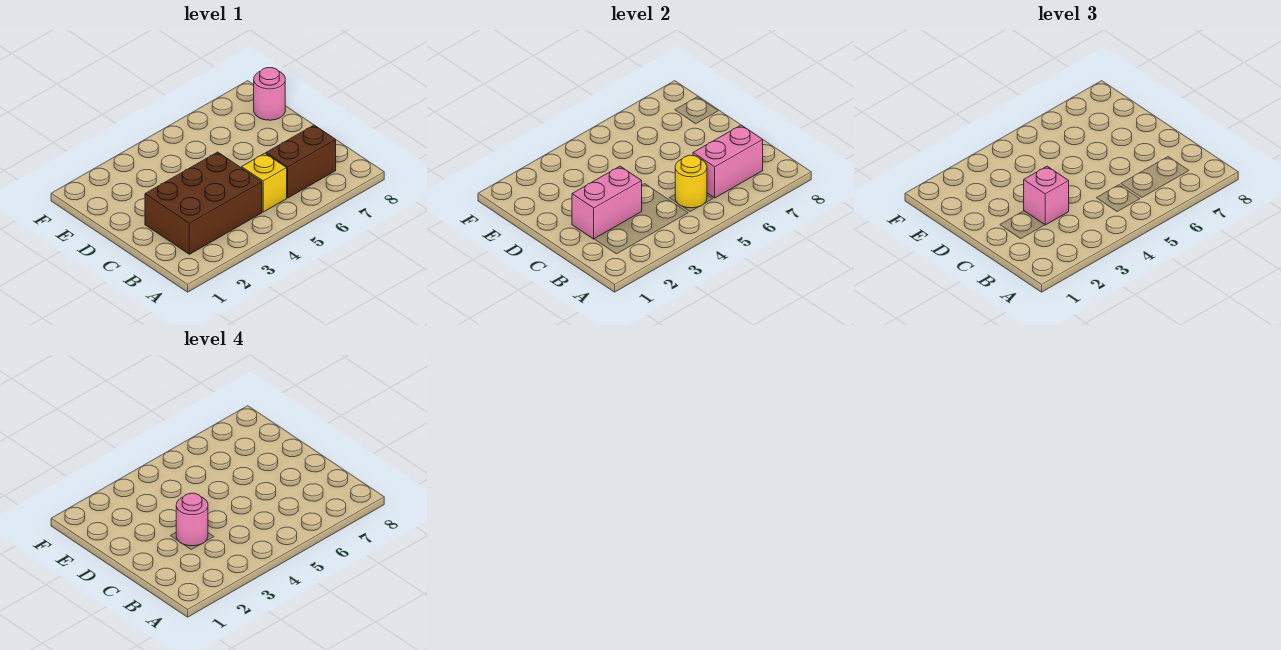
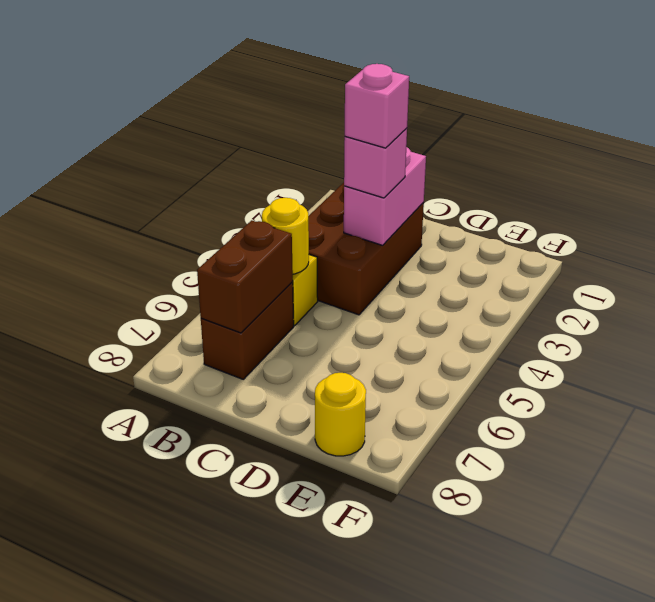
pink 1x2 brick [693,125,763,198] -> brown 1x2 brick [197,220,293,333]
pink 1x1 round brick [176,493,208,546] -> pink 1x1 brick [345,64,409,148]
pink 1x1 round brick [254,68,285,120] -> yellow 1x1 round brick [315,373,366,456]

